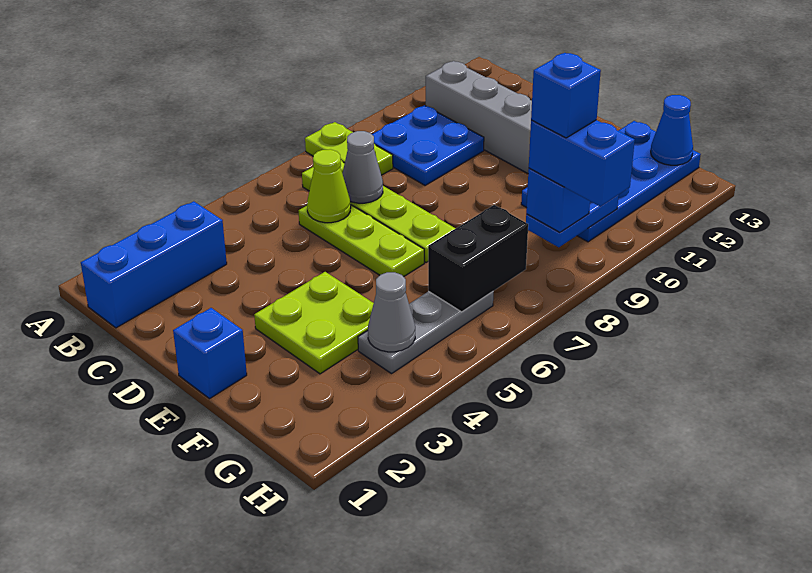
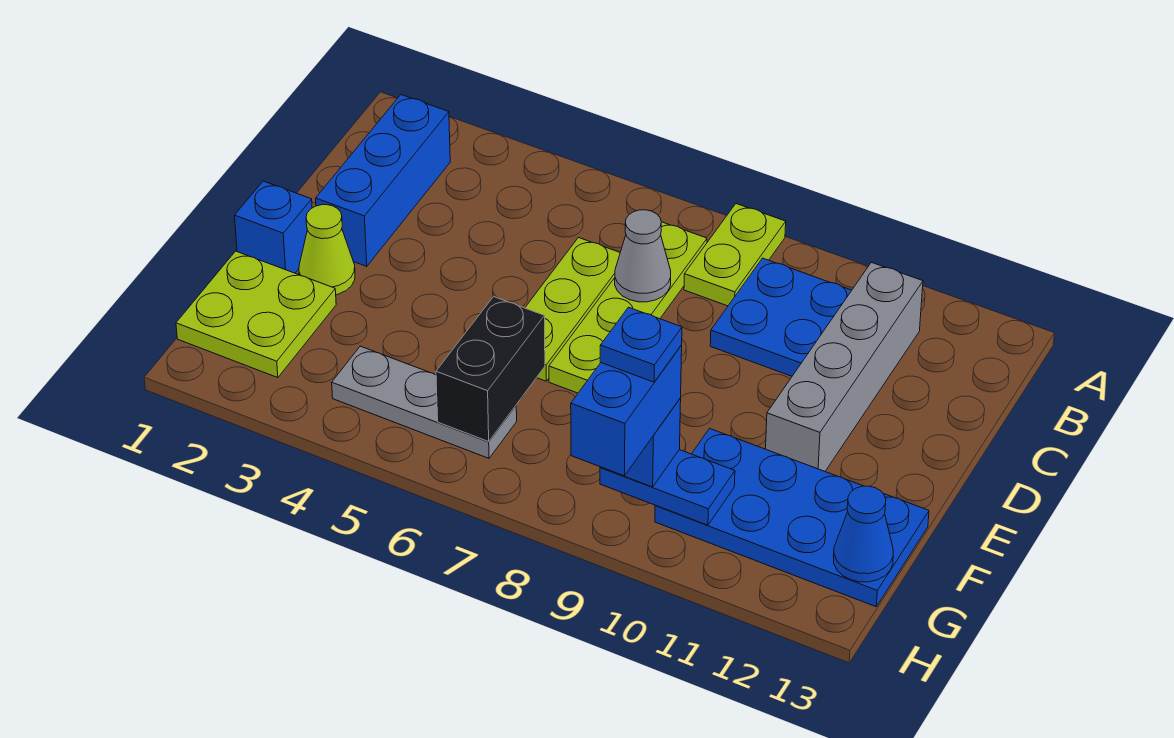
blue 1x3 brick [81,201,227,328] -> blue 1x3 brick turned to [316,95,450,266]
lime 1x1 cone [307,149,351,223] -> lime 1x1 cone moved to [299,205,355,295]
lime 2x2 plate [254,272,374,374] -> lime 2x2 plate moved to [176,251,336,378]
grey 1x1 cone [368,272,415,352] -> none
black 1x2 brick [428,205,528,312] -> black 1x2 brick turned to [436,297,545,441]
blue 1x1 brick [531,53,601,138] -> blue 1x1 plate [600,307,682,382]

